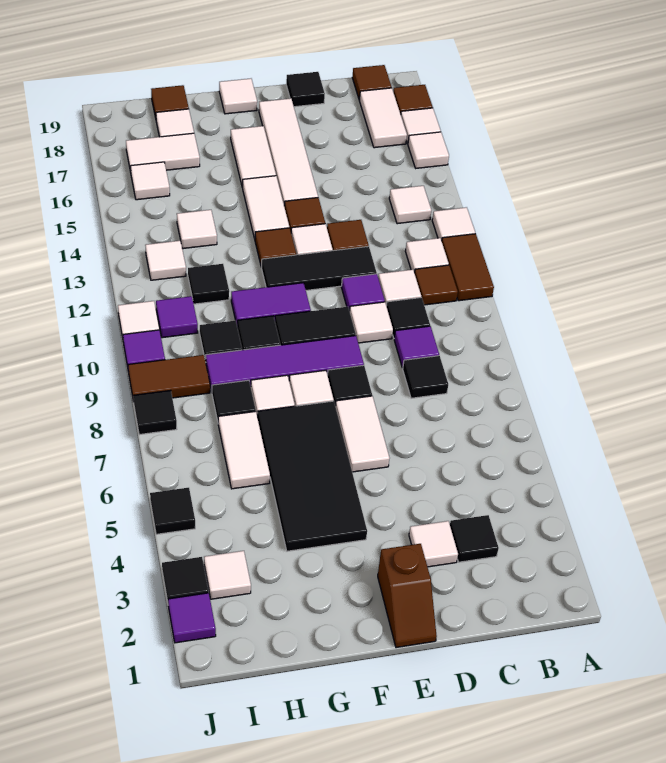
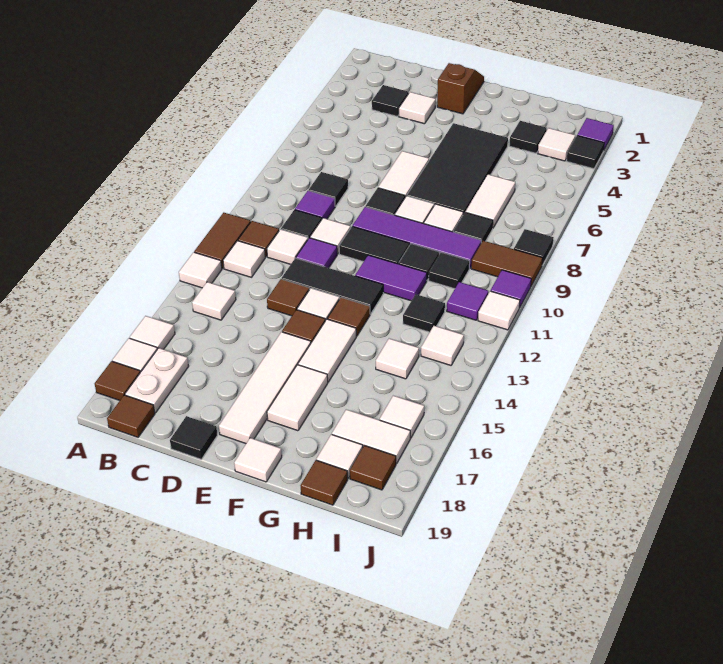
white 1x2 tile [359,88,407,148] -> white 1x2 plate [125,348,189,413]
none -> brown 1x1 tile [350,445,396,490]
black 1x1 tile [150,488,195,534] -> black 1x1 tile moved to [509,121,547,153]

